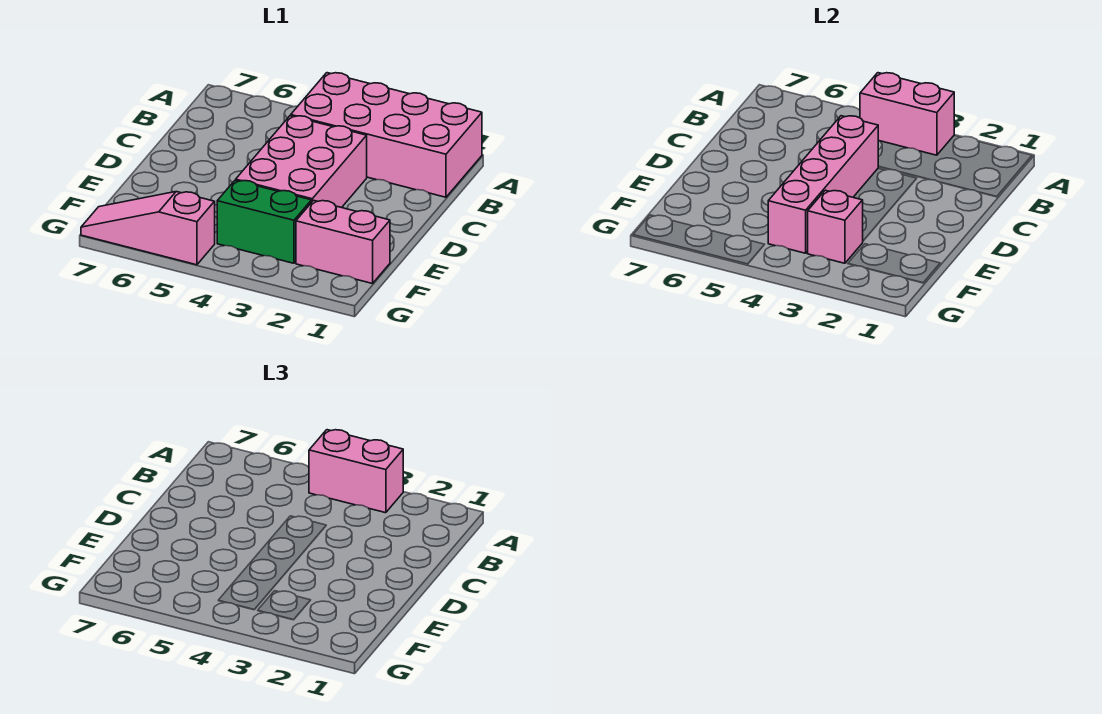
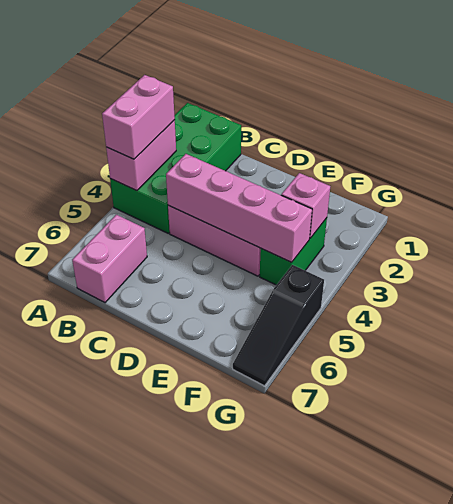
pink 2x4 brick [291,73,482,197] -> green 2x4 brick [110,103,241,233]
pink 1x2 brick [296,200,390,284] -> pink 1x2 brick moved to [72,215,147,303]
pink 1x3 slope [81,192,215,265] -> black 1x3 slope [233,265,324,386]

